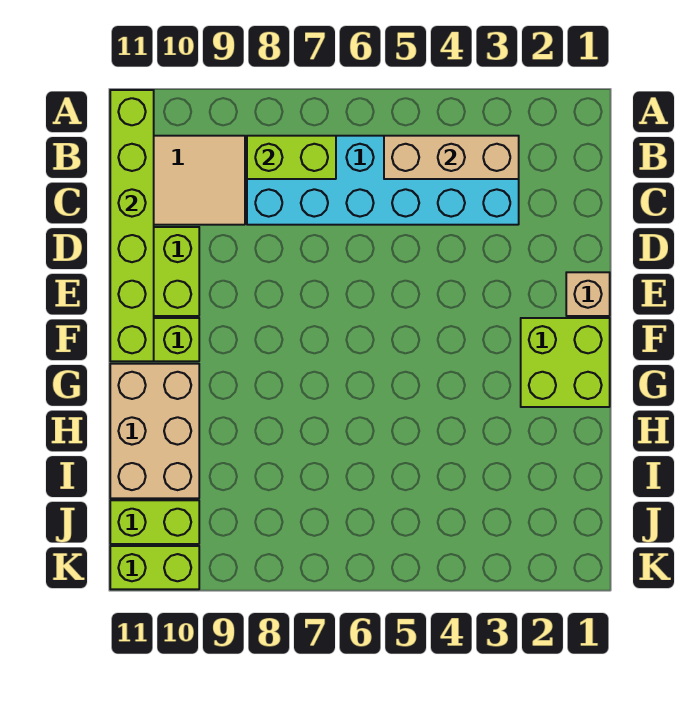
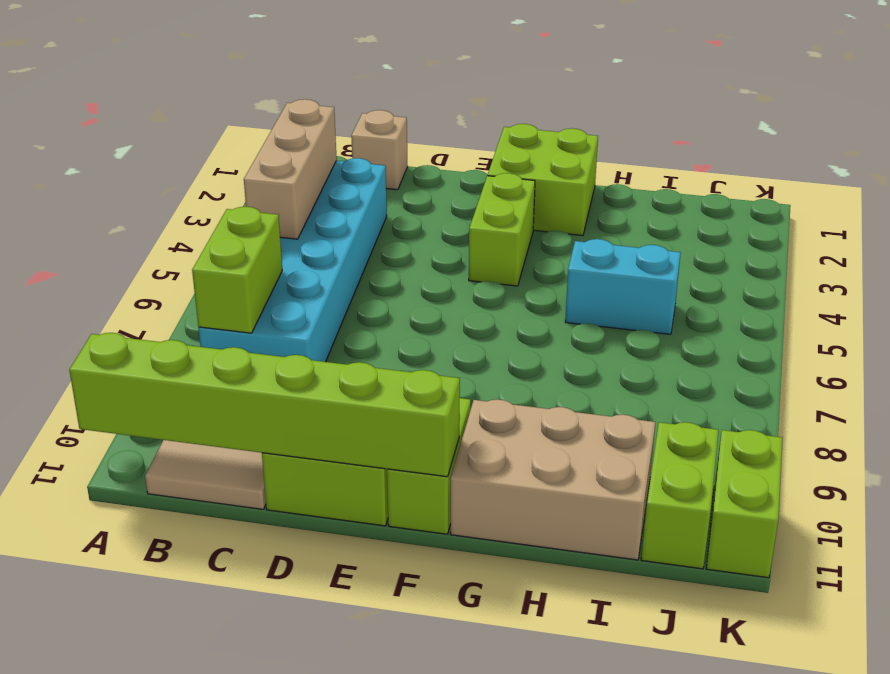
tan 1x1 brick [566,272,610,316] -> tan 1x1 brick moved to [351,110,408,190]
none -> lime 1x2 brick [469,173,535,286]
none -> cyan 1x2 brick [565,239,681,334]

